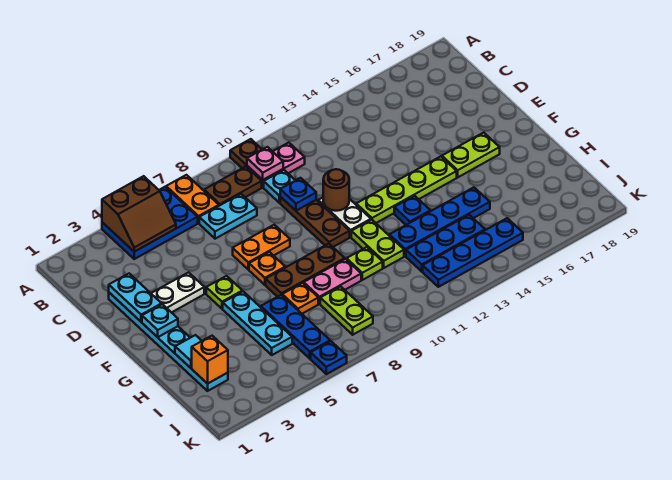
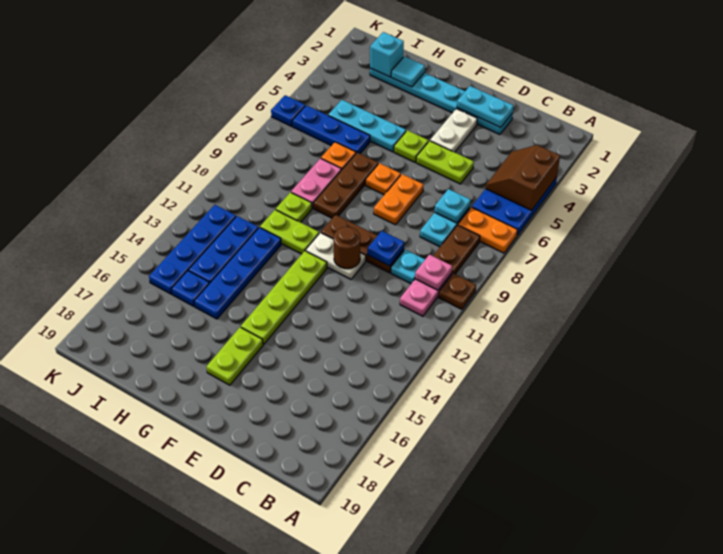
cyan 1x1 plate [142,304,178,337] -> cyan 1x1 plate moved to [435,189,471,223]
blue 1x1 plate [394,196,430,225] -> blue 1x1 plate moved to [172,271,209,306]
orange 1x1 brick [192,336,228,384] -> cyan 1x1 brick [370,32,404,77]
lime 1x2 plate [320,286,373,335] -> lime 1x2 plate moved to [416,141,474,184]

